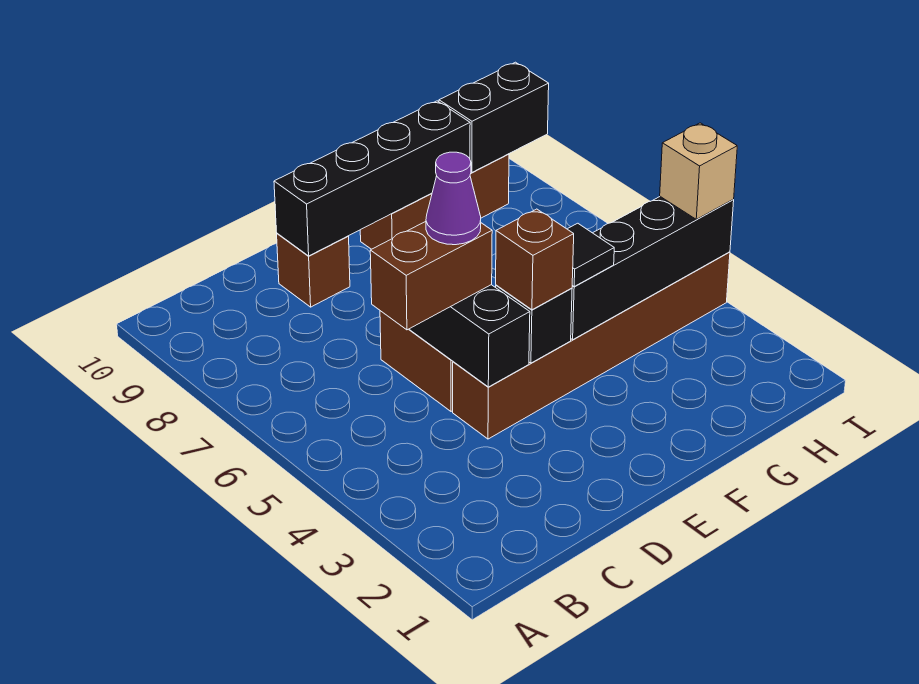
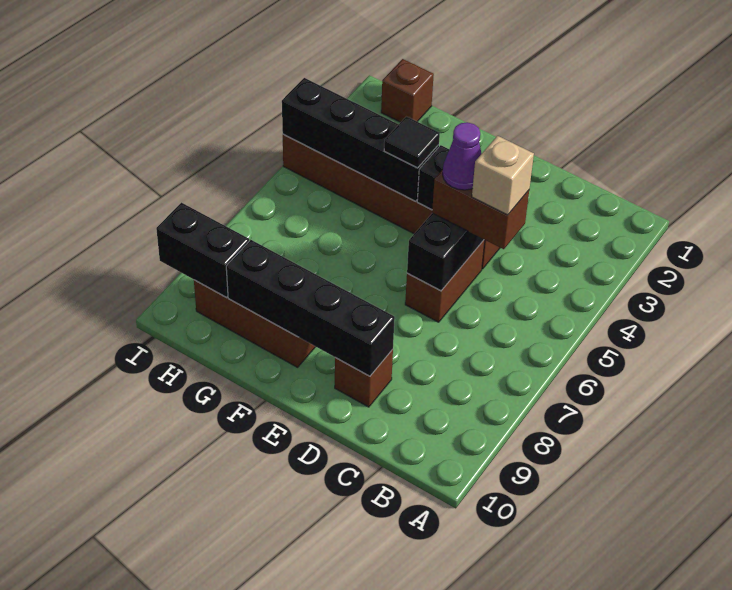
brown 1x1 brick [496,209,574,310] -> brown 1x1 brick moved to [381,59,434,122]
tan 1x1 brick [660,123,737,219] -> tan 1x1 brick moved to [472,136,534,215]

